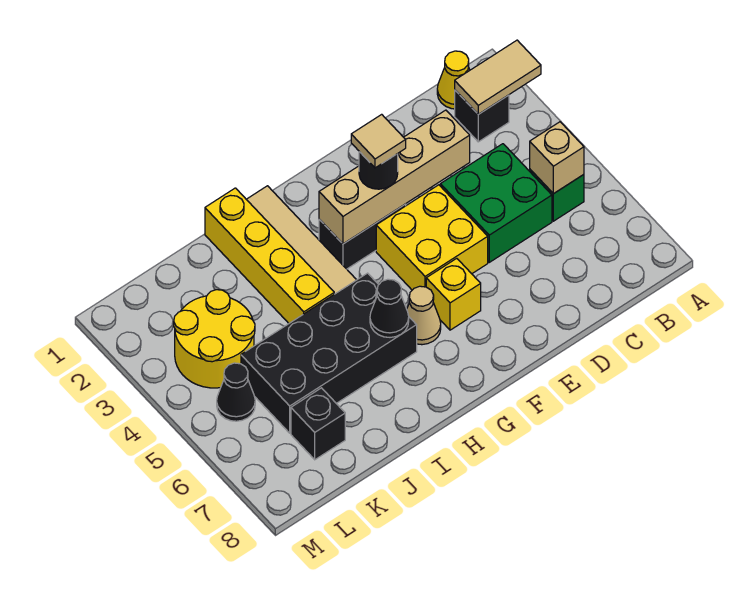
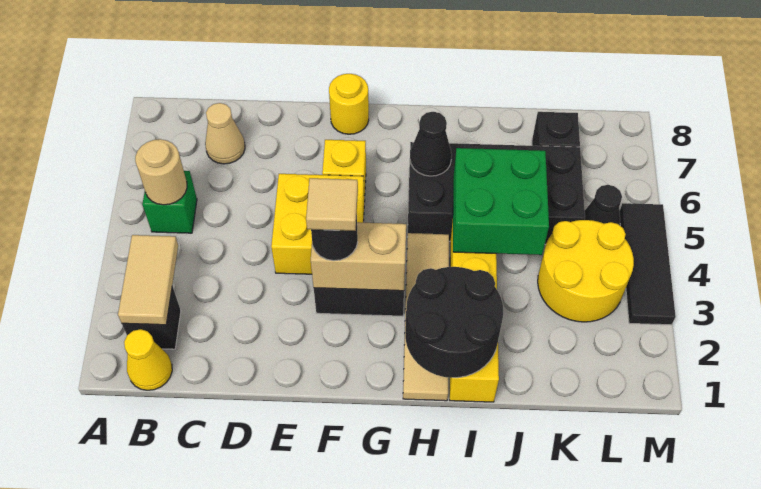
tan 1x2 tile [455,40,541,114] -> tan 1x2 tile turned to [118,235,178,325]
tan 1x1 brick [530,122,584,194] -> tan 1x1 round brick [135,139,187,205]
green 2x2 brick [440,144,552,262] -> green 2x2 brick moved to [453,148,549,255]
tan 1x4 brick [319,110,470,244] -> tan 1x2 brick [311,222,406,291]
none -> yellow 1x1 round brick [329,74,369,134]
tan 1x1 cone [407,286,441,345] -> tan 1x1 cone moved to [205,103,245,164]
none -> black 2x2 round brick [405,267,503,378]
none -> black 1x3 tile [620,203,676,325]

